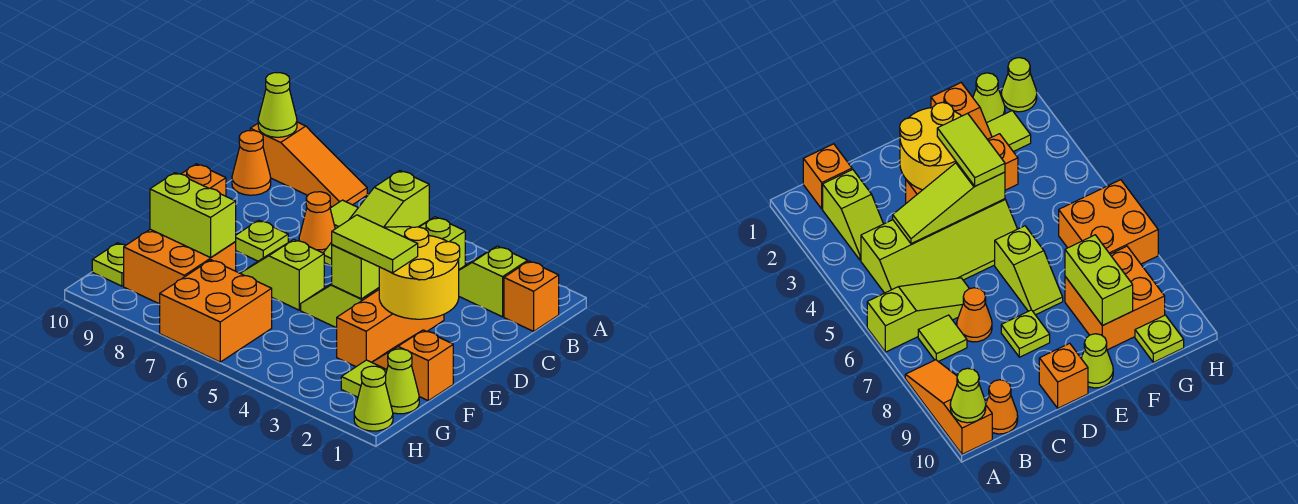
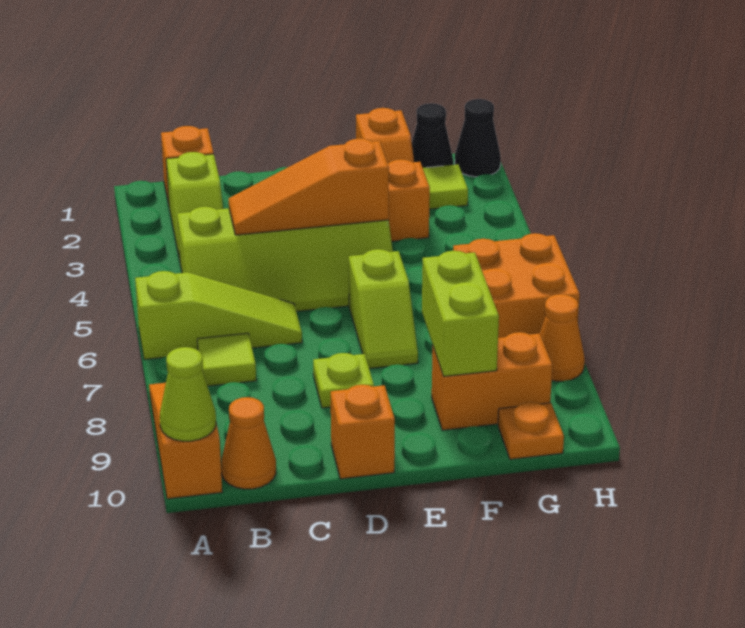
lime 1x3 slope [332,227,411,299] -> orange 1x3 slope [229,139,389,235]
orange 1x1 cone [299,192,335,253] -> orange 1x1 cone moved to [540,294,585,381]
yellow 2x2 round brick [379,227,460,319] -> none
lime 1x2 tile [332,215,418,273] -> none
lime 1x1 cone [1081,334,1113,388] -> none
orange 2x2 brick [124,229,236,304] -> orange 1x2 brick [432,332,552,430]
lime 1x1 cone [385,349,419,414] -> black 1x1 cone [412,103,453,168]
lime 1x1 plate [92,243,126,286] -> orange 1x1 plate [498,402,564,459]
lime 1x1 cone [354,366,393,431] -> black 1x1 cone [455,99,501,177]

